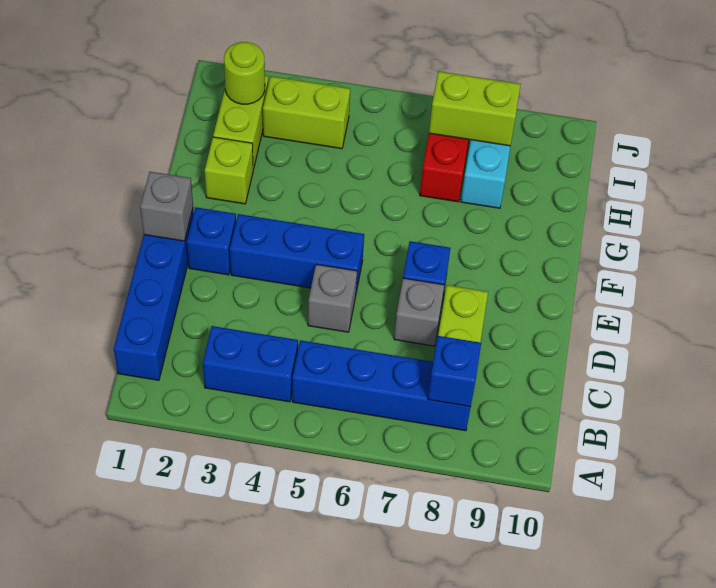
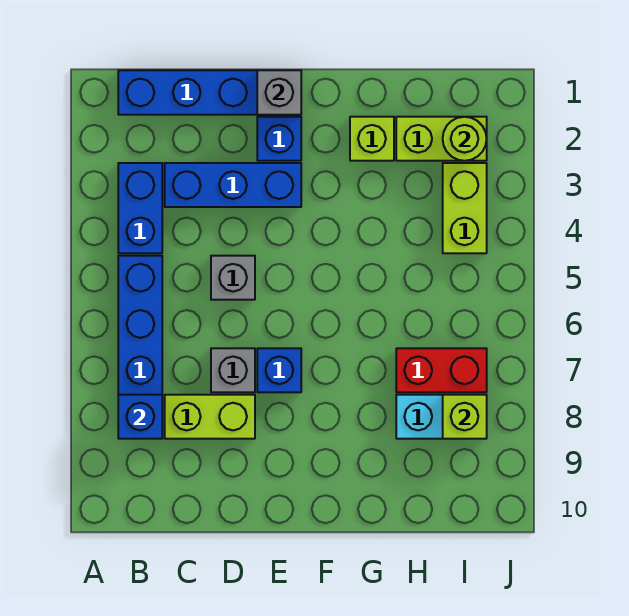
blue 1x3 brick [230,214,364,292] -> blue 1x3 brick turned to [165,163,301,207]
lime 1x2 brick [429,71,521,146] -> lime 1x1 brick [443,395,487,439]

